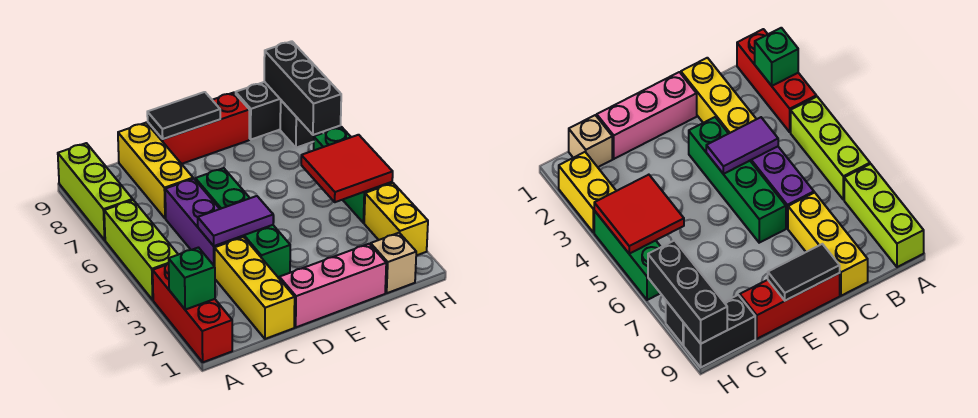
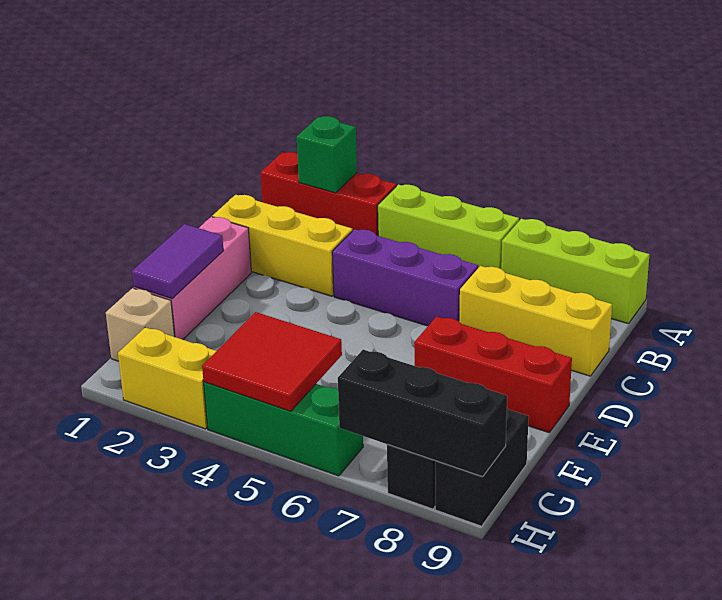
purple 1x2 tile [198,196,273,246] -> purple 1x2 tile moved to [132,224,223,299]
green 1x4 brick [195,168,290,278] -> none
red 1x3 brick [148,93,249,164] -> red 1x3 brick turned to [414,316,572,433]
black 1x2 tile [147,92,220,139] -> none

